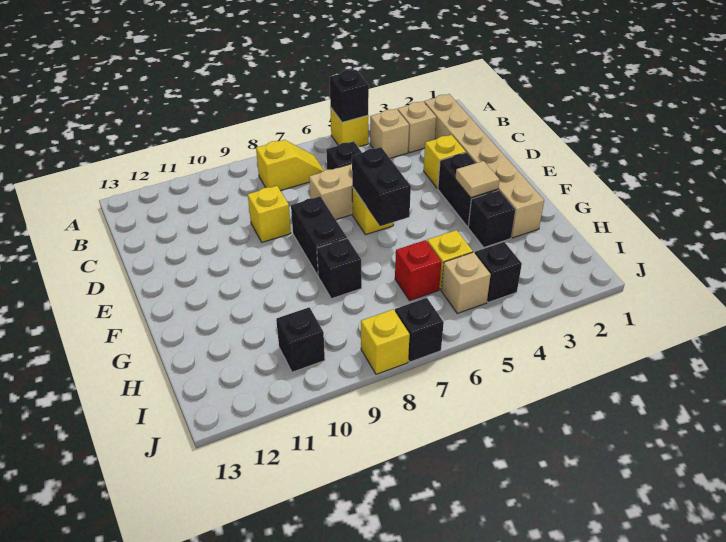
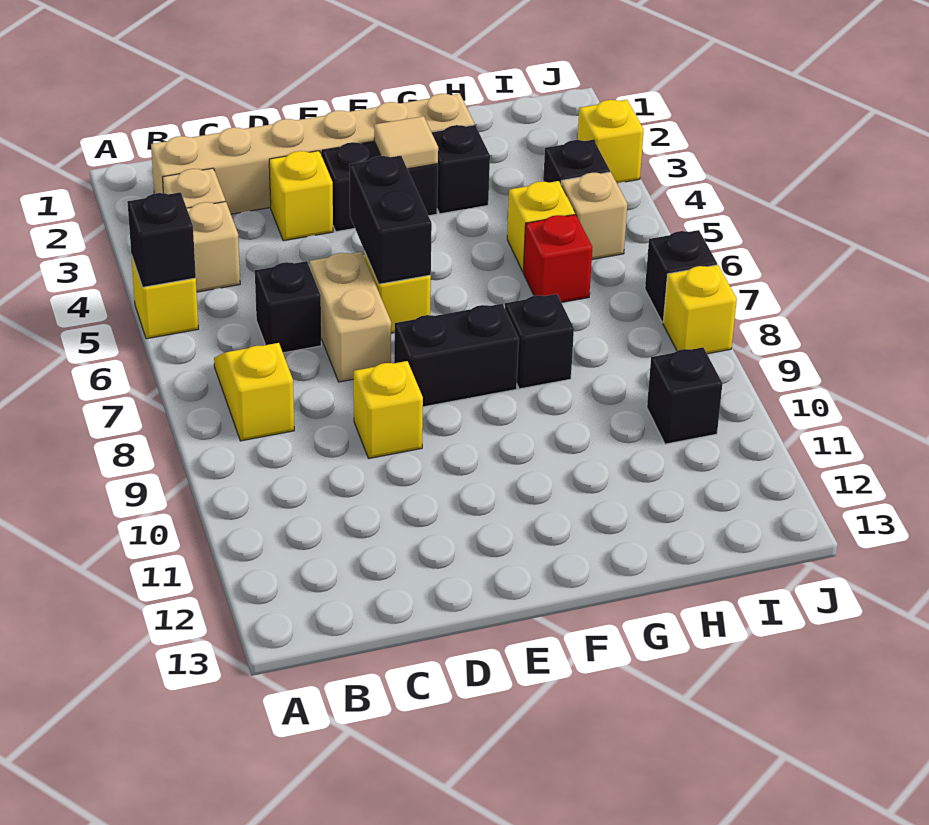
black 1x2 brick [352,147,411,226] -> black 1x2 brick turned to [349,156,432,284]
none -> yellow 1x1 brick [578,100,644,183]

